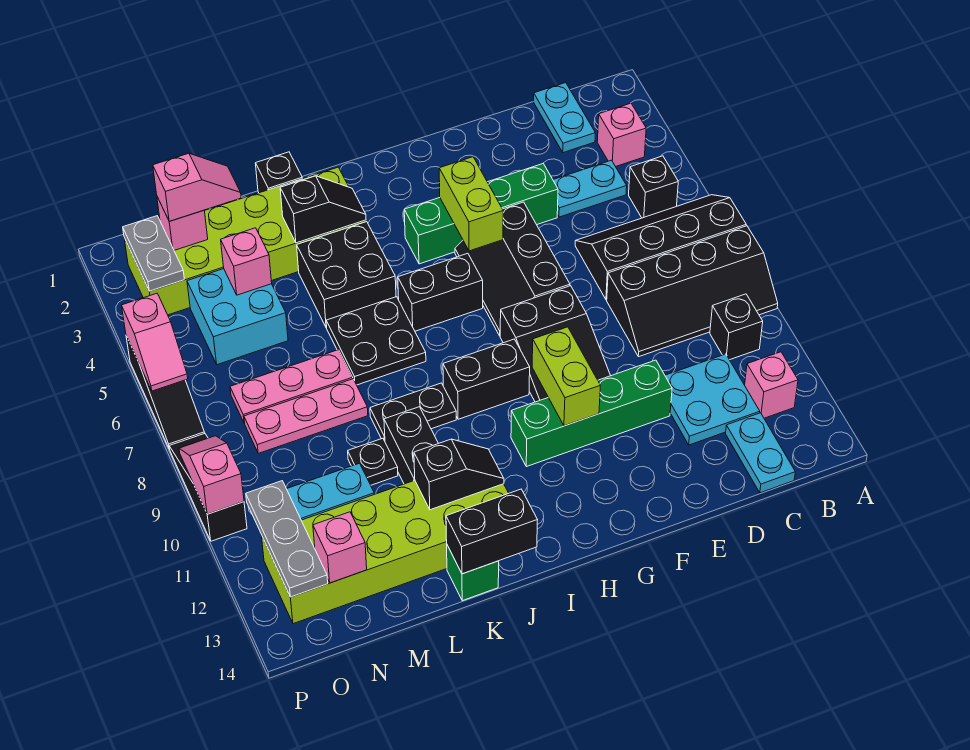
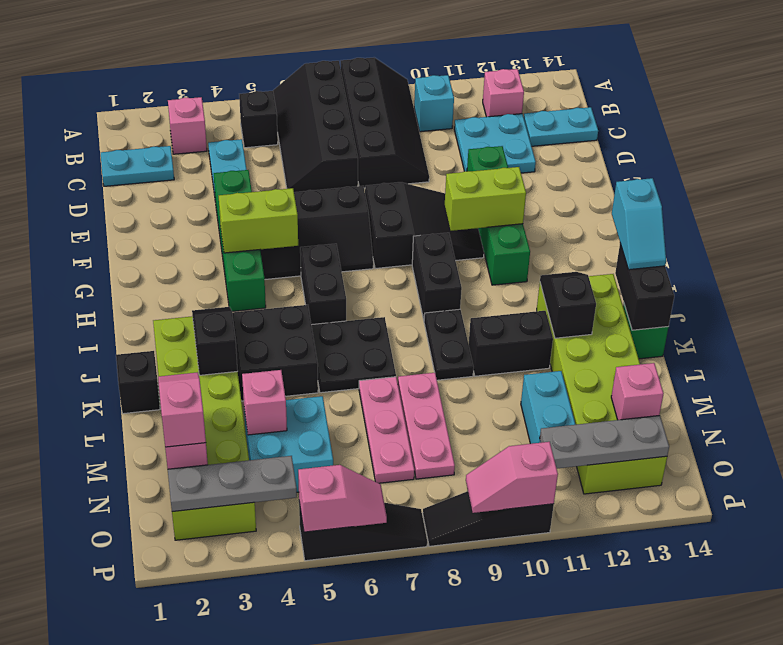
black 1x1 brick [710,294,763,360] -> cyan 1x1 brick [414,75,454,132]
none -> cyan 1x2 slope [612,178,666,270]
black 1x1 plate [348,438,398,485] -> none
grey 1x2 plate [123,216,184,291] -> grey 1x3 plate [168,456,297,512]

